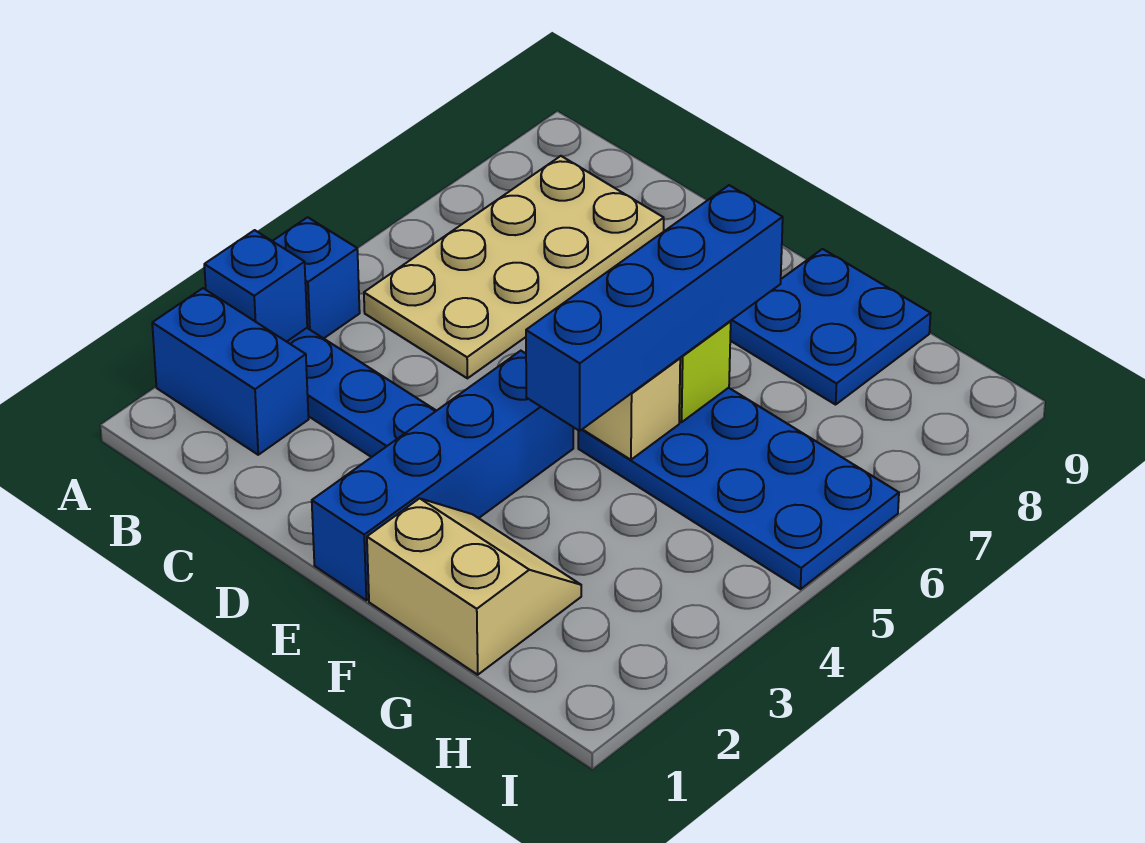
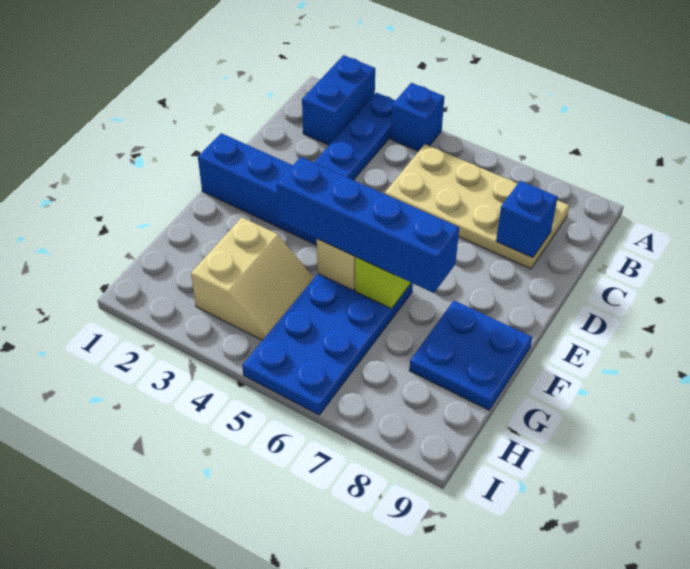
blue 1x1 brick [204,230,307,342] -> blue 1x1 brick moved to [496,181,558,258]
tan 2x2 slope [367,498,581,675] -> tan 2x2 slope moved to [191,217,314,340]

